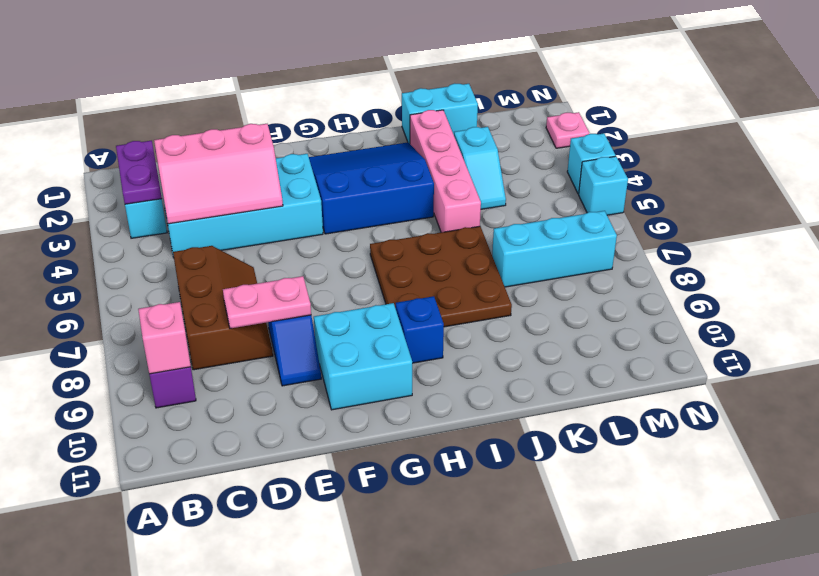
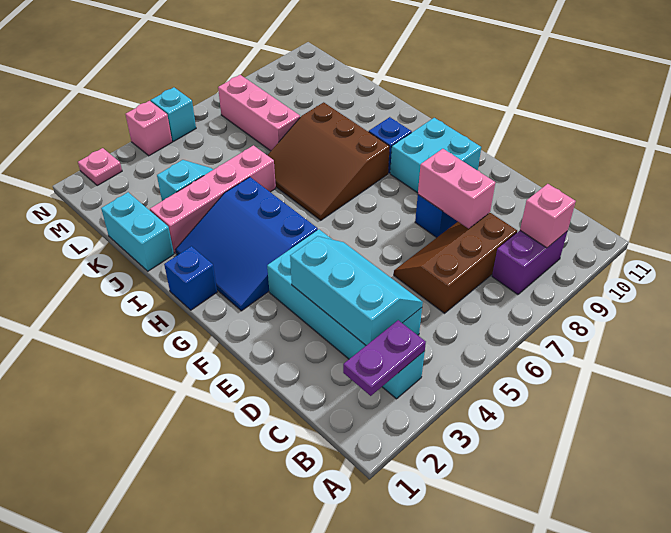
pink 2x3 slope [154,124,283,224] -> cyan 2x3 slope [290,236,423,345]
pink 1x2 plate [223,276,311,328] -> pink 1x2 brick [418,149,495,228]
none -> blue 1x1 brick [164,246,217,310]
brown 3x3 plate [370,226,512,327] -> brown 3x3 slope [267,102,390,220]
cyan 1x3 brick [492,211,617,287] -> pink 1x3 brick [218,75,300,151]
cyan 1x1 brick [567,133,616,194] -> pink 1x1 brick [125,101,172,156]

